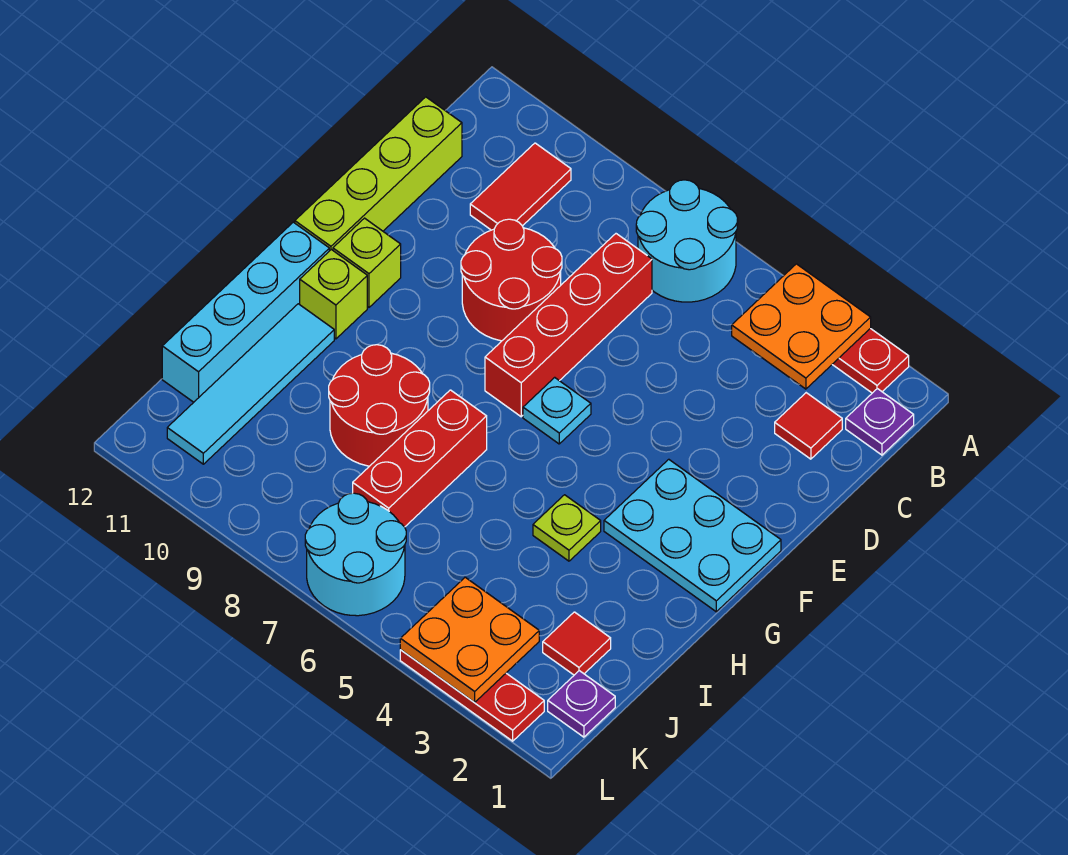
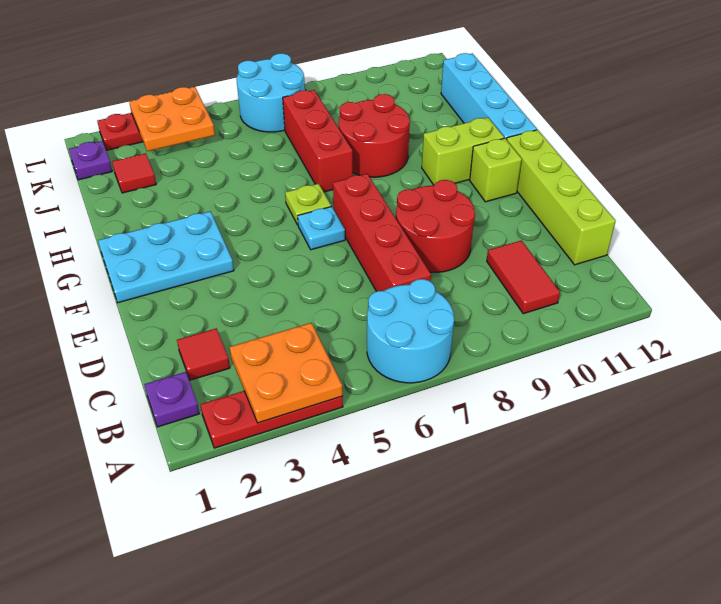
lime 1x1 brick [300,250,367,339] -> lime 1x2 brick [422,118,504,185]
lime 1x1 plate [533,495,601,561] -> lime 1x1 plate moved to [285,184,331,225]
cyan 1x4 tile [167,304,334,464] -> none

